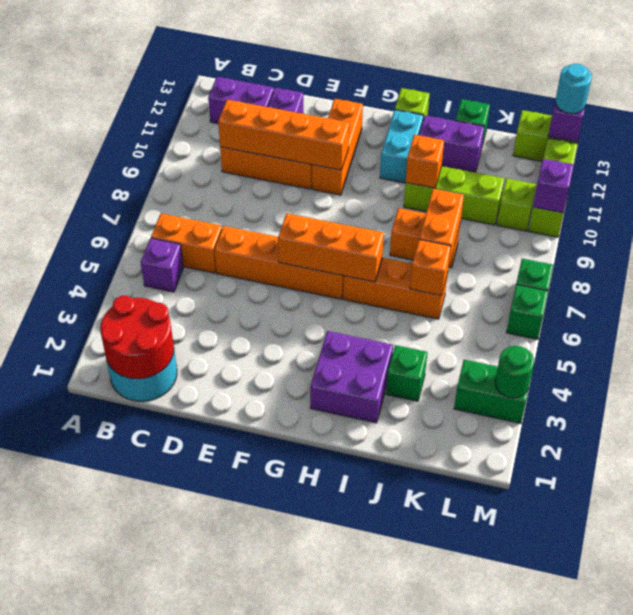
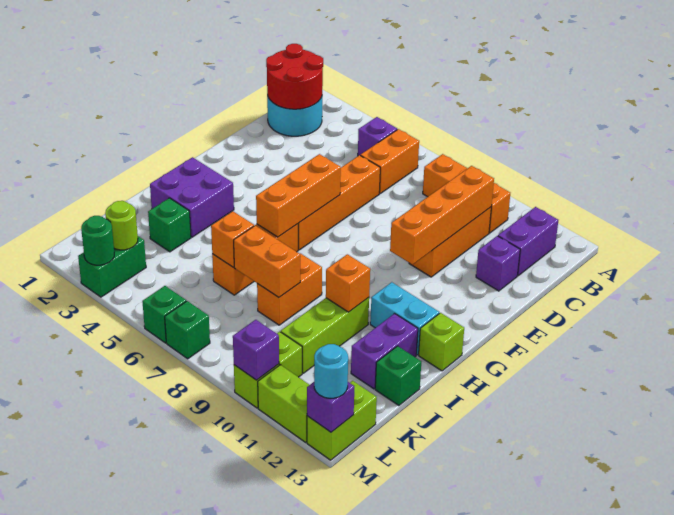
orange 1x3 brick [312,99,363,195] -> orange 1x3 brick moved to [423,154,510,233]
none -> lime 1x1 round brick [105,201,138,250]

